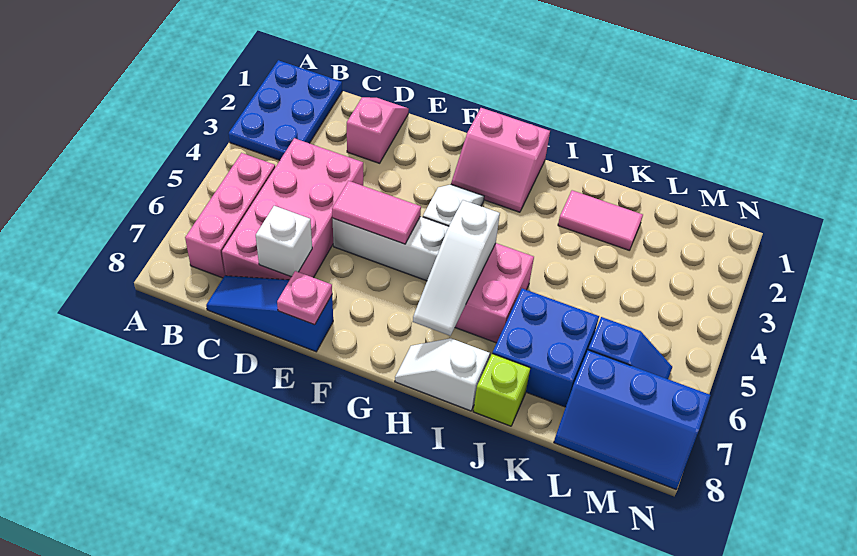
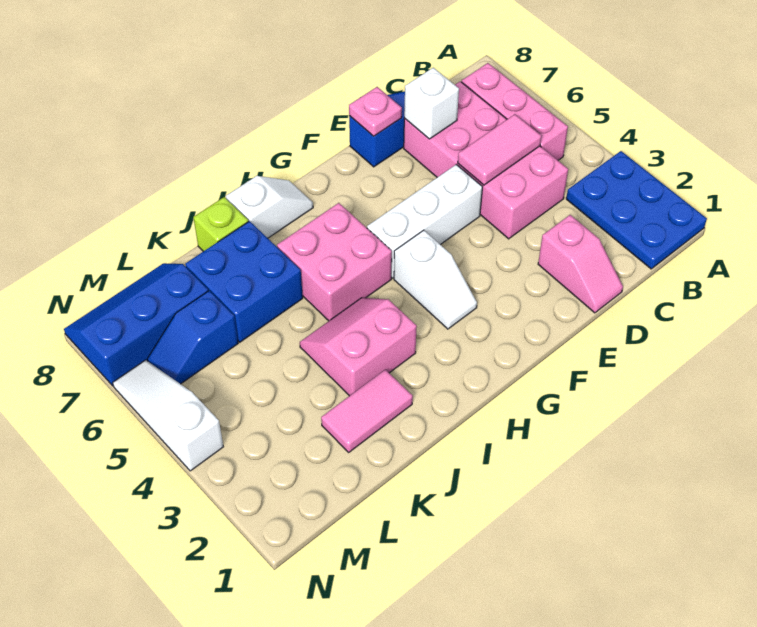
pink 1x2 tile [332,181,421,244] -> pink 1x2 tile moved to [458,114,541,185]
pink 2x2 slope [451,108,550,212] -> pink 2x2 slope moved to [300,298,417,396]
white 1x3 slope [413,200,500,336] -> white 1x3 slope moved to [113,360,223,471]

